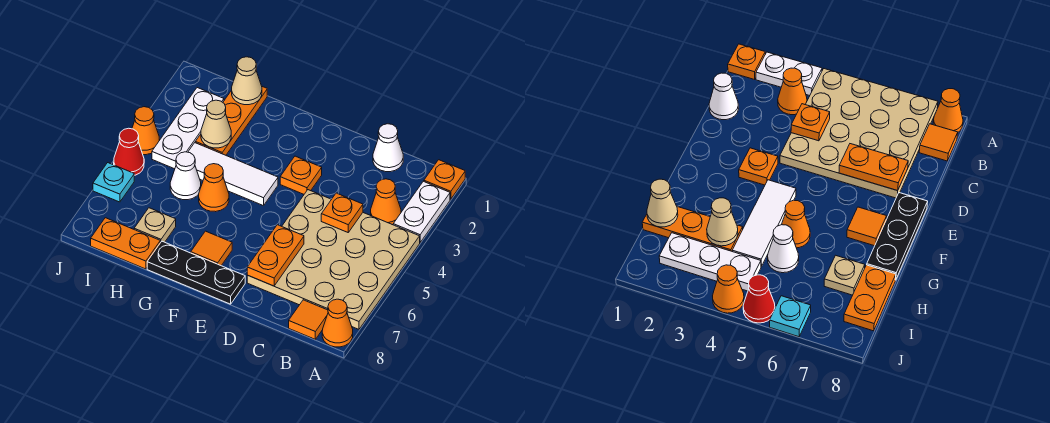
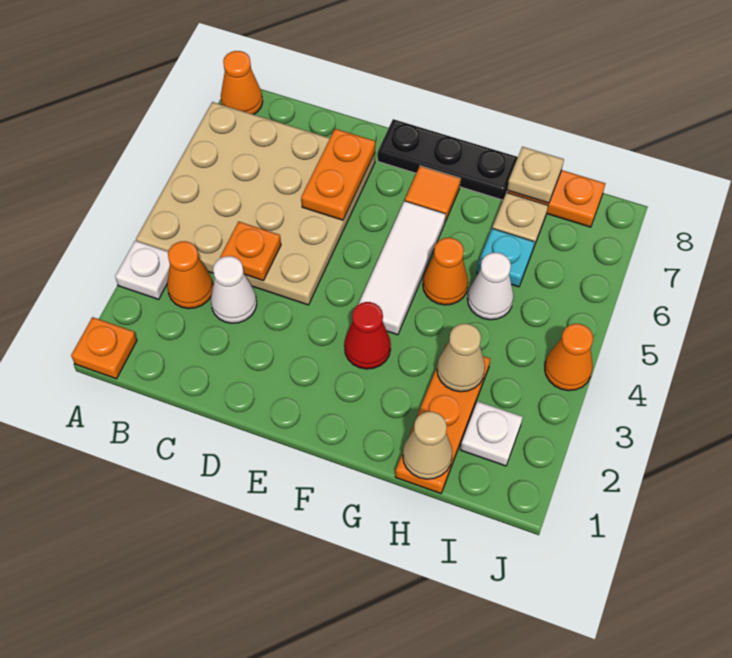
white 1x2 plate [393,181,450,242] -> white 1x1 plate [115,241,170,299]
orange 1x1 tile [289,300,328,339] -> none
white 1x1 cone [373,124,403,172] -> white 1x1 cone moved to [211,256,257,323]
orange 1x1 plate [280,156,322,194] -> none
white 1x3 tile [188,143,278,206] -> white 1x3 tile turned to [358,201,446,335]
none -> tan 1x1 plate [507,147,564,203]
white 1x3 plate [152,88,224,169] -> white 1x1 plate [460,401,523,466]
red 1x1 cone [114,128,144,175] -> red 1x1 cone moved to [344,302,391,369]
cyan 1x1 plate [93,163,134,202] -> cyan 1x1 plate moved to [477,229,534,287]

